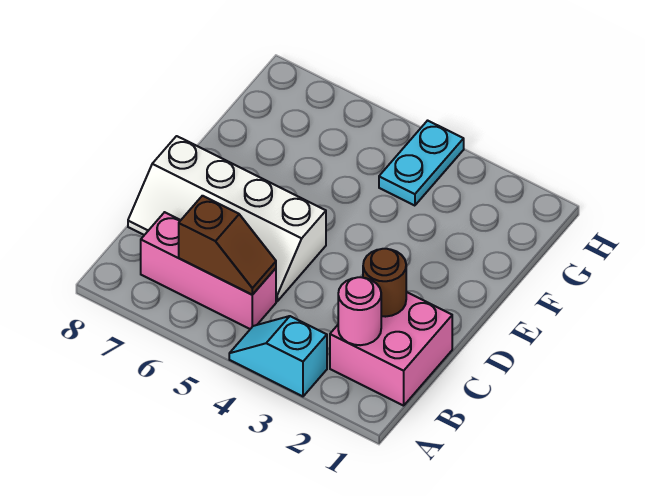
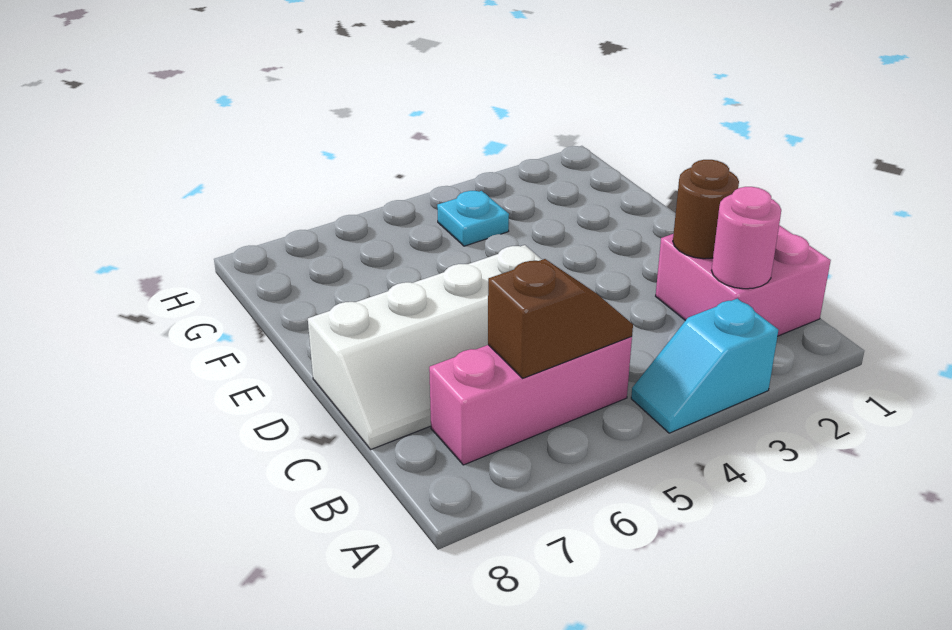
cyan 1x2 plate [379,121,464,206] -> cyan 1x1 plate [437,191,509,246]

